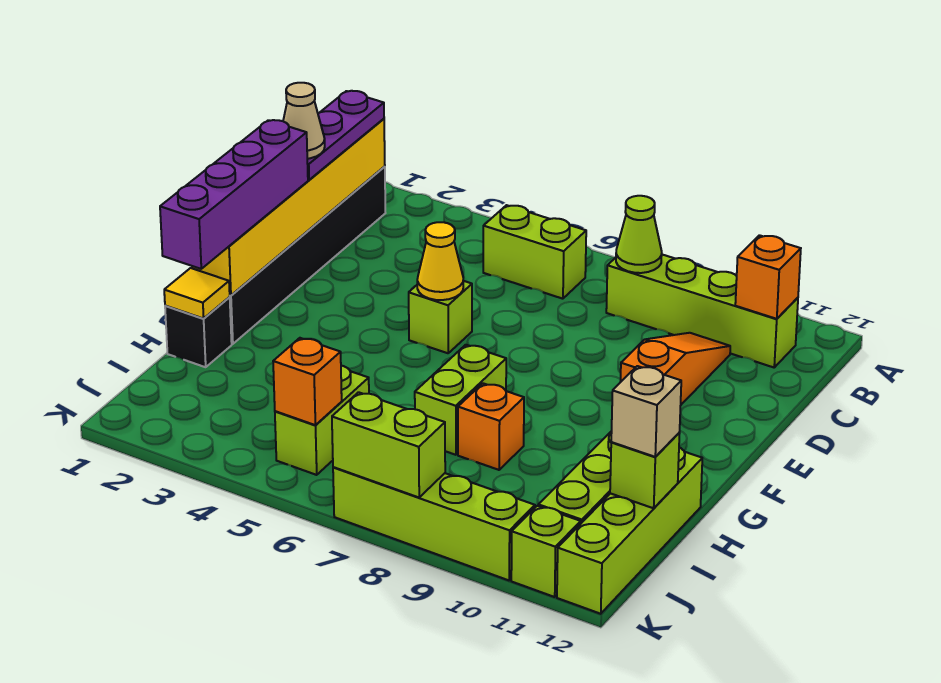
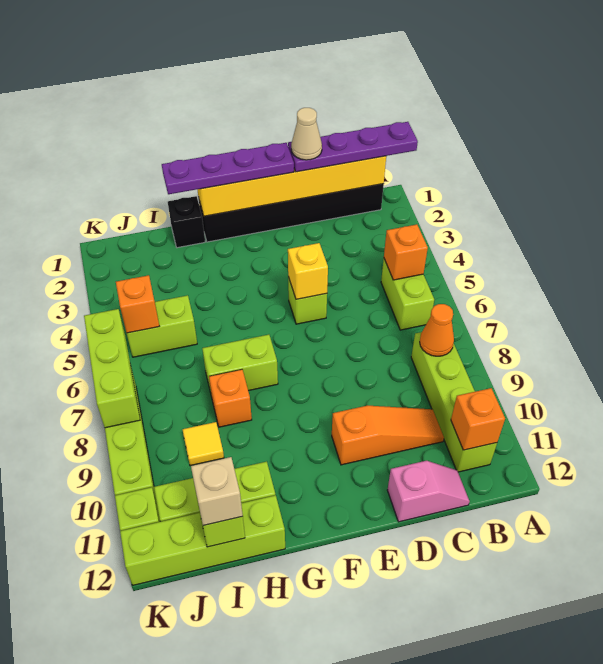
purple 1x3 plate [307,91,384,180] -> purple 1x4 plate [288,122,418,172]
none -> orange 1x1 brick [384,224,428,280]
lime 1x1 cone [616,196,662,273] -> orange 1x1 cone [420,304,454,356]
none -> pink 1x2 slope [387,461,470,522]
purple 1x4 brick [160,120,308,269] -> purple 1x4 plate [162,143,294,194]
yellow 1x1 cone [417,222,463,300] -> yellow 1x1 brick [288,243,328,299]
yellow 1x1 tile [164,268,230,319] -> yellow 1x1 tile moved to [183,422,224,466]
lime 1x2 brick [332,392,445,497] -> lime 1x3 brick [84,309,140,428]

